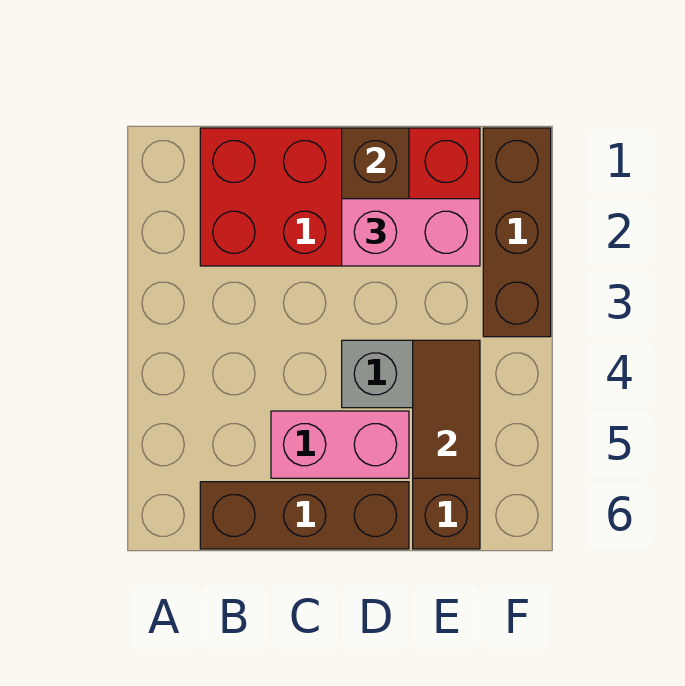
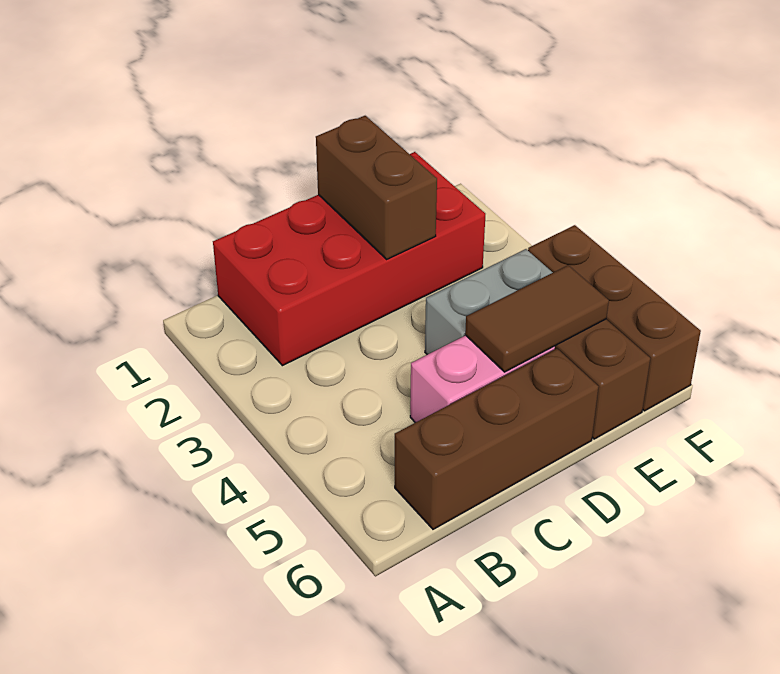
pink 1x2 brick [342,199,480,266] -> none
brown 1x2 tile [413,340,480,478] -> brown 1x2 tile turned to [465,265,609,372]
brown 1x3 brick [483,128,551,337] -> brown 1x3 brick moved to [528,225,701,411]

